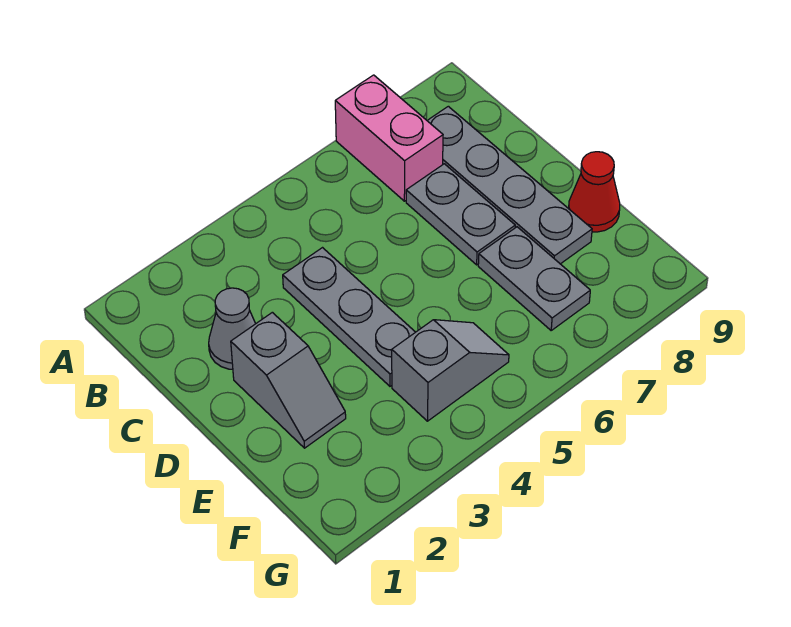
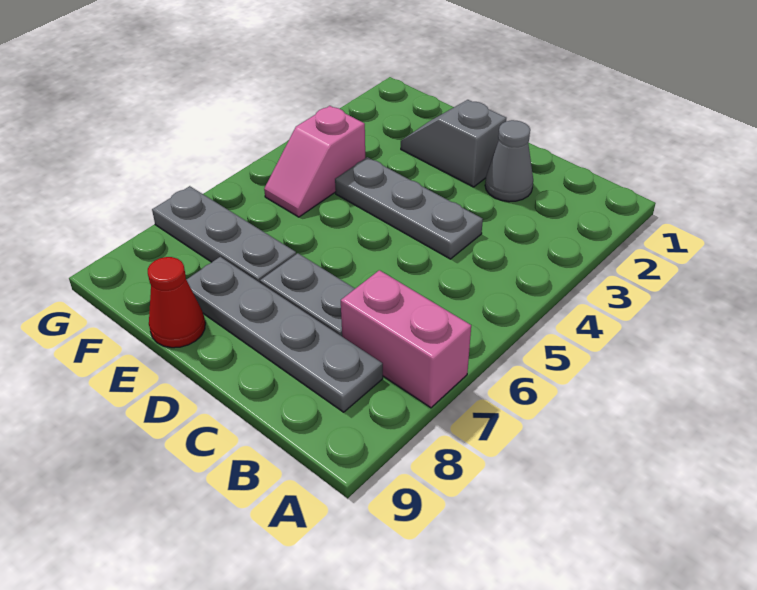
grey 1x2 plate [478,227,590,330] -> grey 1x3 plate [152,186,296,282]
grey 1x2 slope [392,320,509,421] -> pink 1x2 slope [264,106,365,217]

